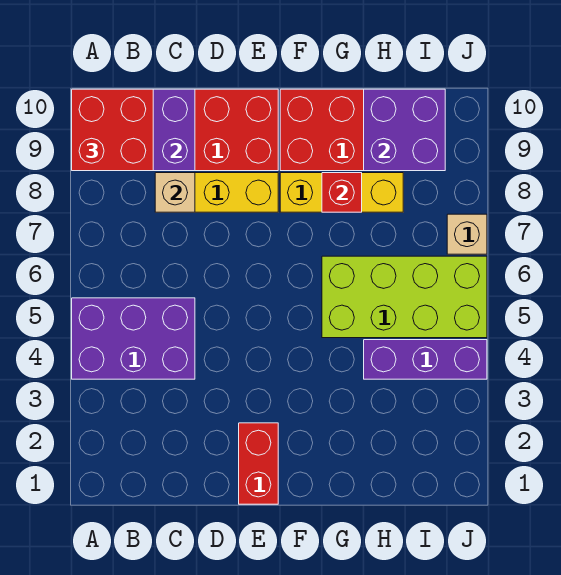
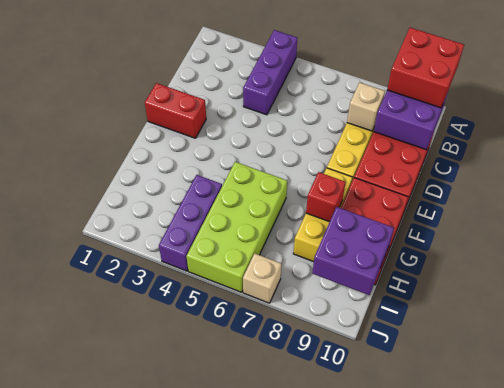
purple 2x3 brick [72,298,195,379] -> purple 1x3 brick [243,30,297,115]

